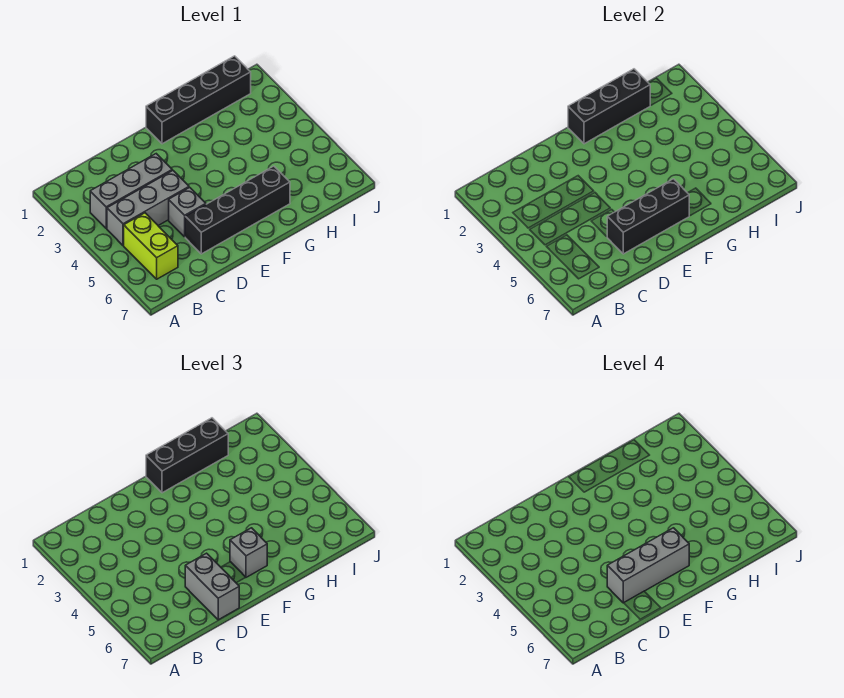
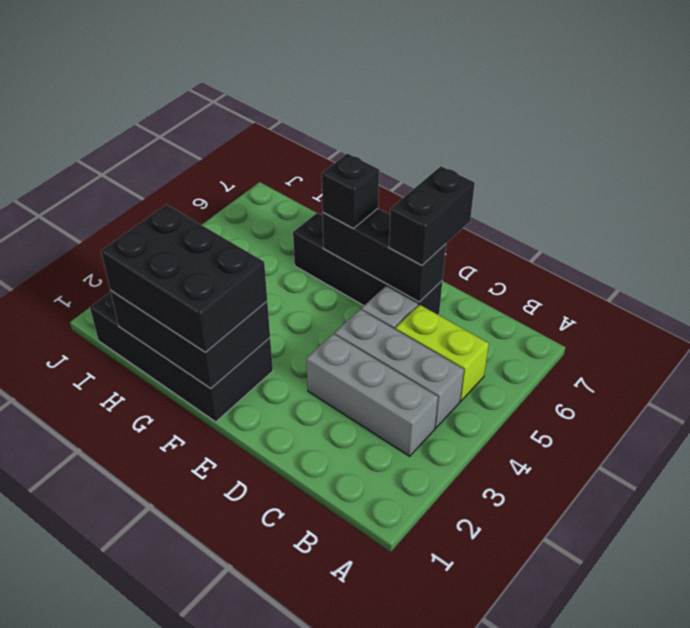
lime 1x2 brick [124,213,178,279] -> lime 1x2 brick turned to [395,305,489,401]
grey 1x2 brick [185,553,239,620] -> black 1x2 brick [389,166,475,265]
grey 1x3 brick [607,528,689,603] -> none
black 1x4 brick [146,56,251,144] -> black 2x4 brick [90,292,273,422]
black 1x3 brick [568,69,650,144] -> black 2x3 brick [110,290,270,388]
black 1x3 brick [146,418,228,493] -> black 2x3 brick [101,205,267,352]
grey 1x1 brick [230,528,267,577] -> black 1x1 brick [322,154,379,229]

